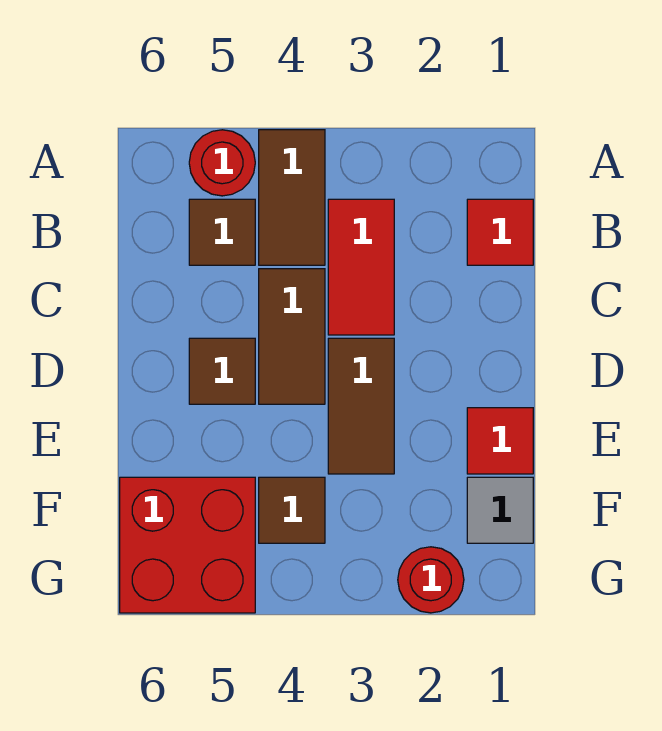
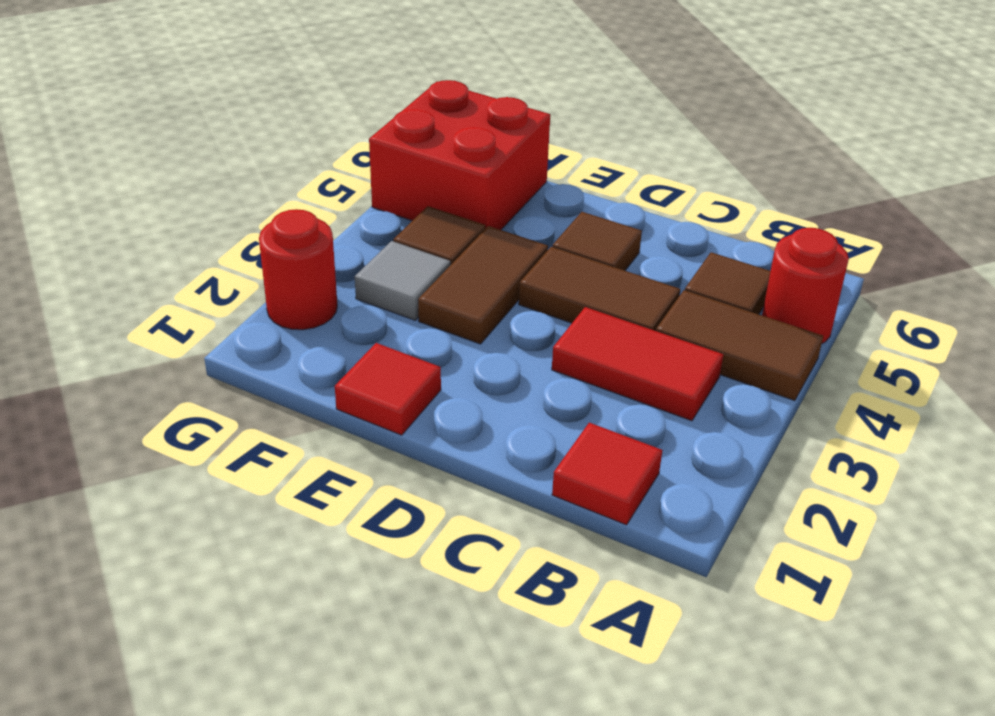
brown 1x2 tile [328,338,394,474] -> brown 1x2 tile turned to [418,226,548,344]
grey 1x1 tile [467,477,533,543] -> grey 1x1 tile moved to [355,241,451,320]

